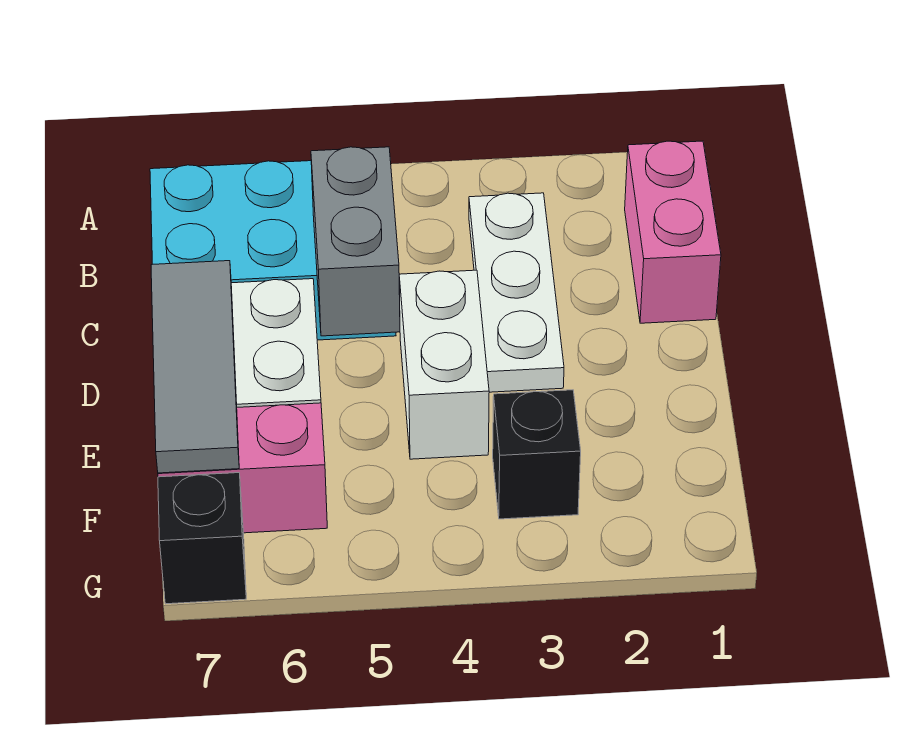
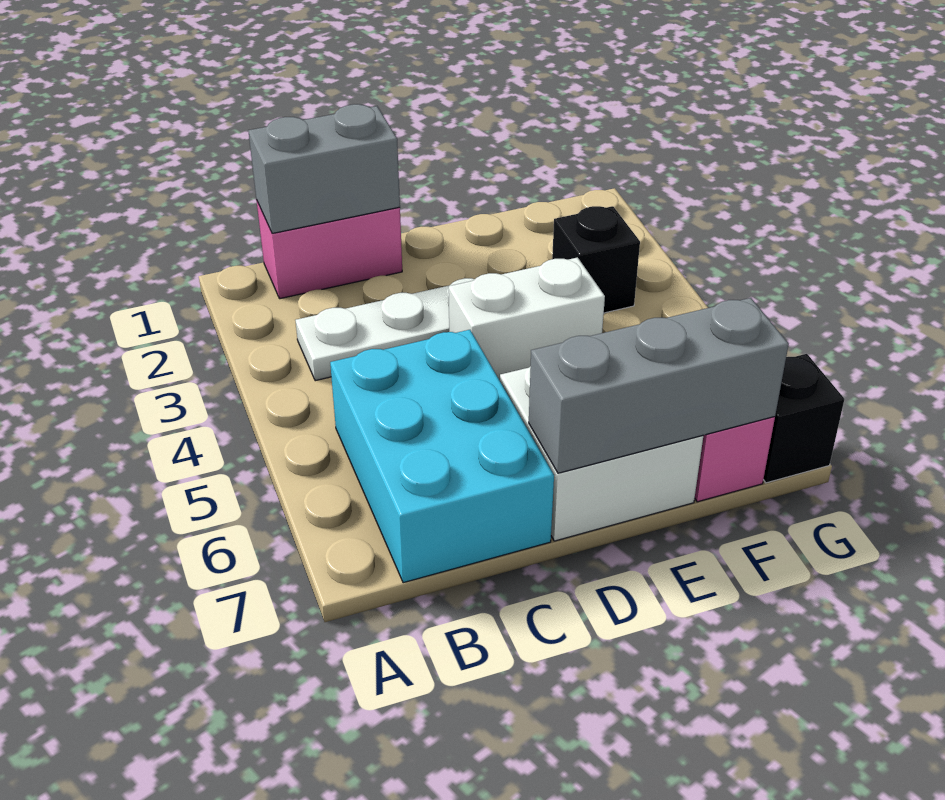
grey 1x2 brick [311,147,400,336] -> grey 1x2 brick moved to [248,104,400,234]
grey 1x3 tile [151,261,239,473] -> grey 1x3 brick [529,298,789,473]

